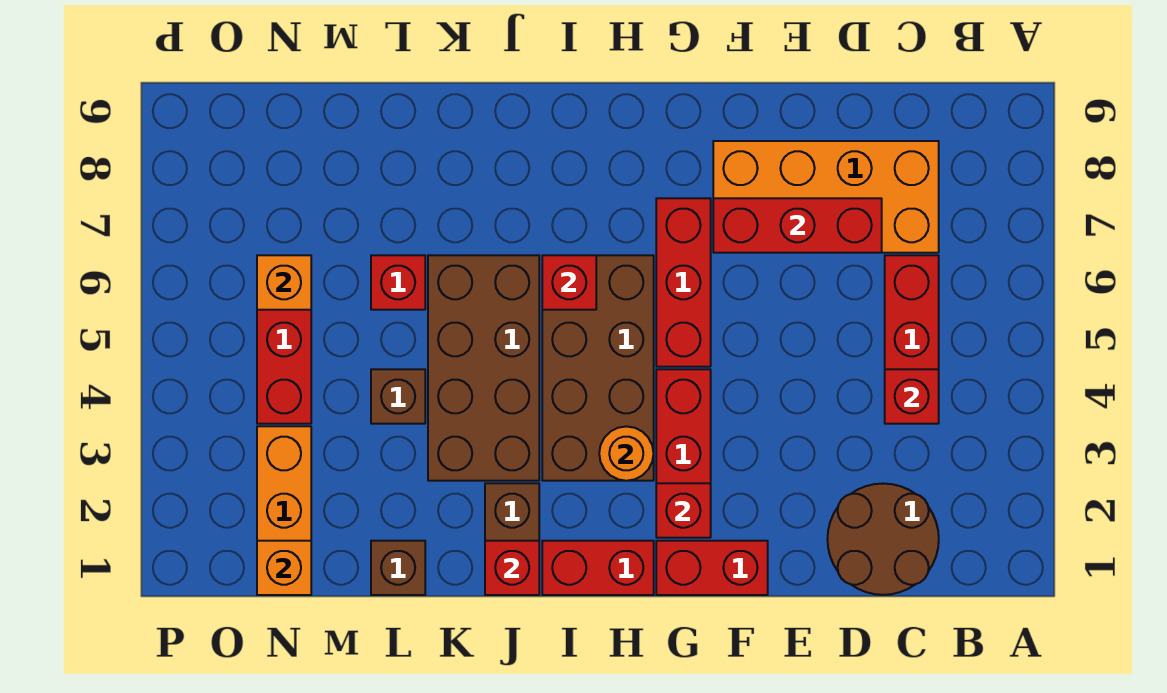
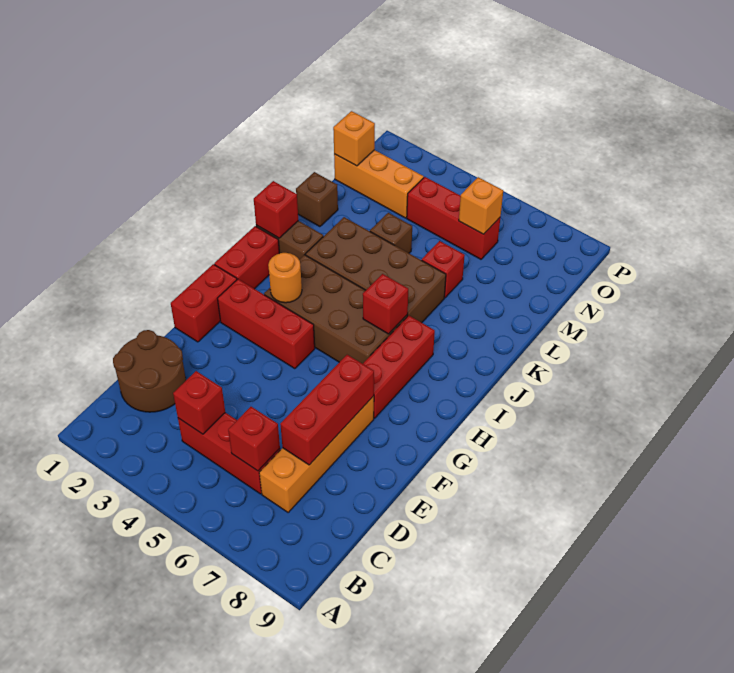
orange 2x4 brick [713,141,939,253] -> orange 1x4 brick [259,396,374,512]
red 1x1 brick [656,483,711,538] -> red 1x1 brick moved to [228,407,280,471]
red 1x3 brick [656,198,711,367] -> red 1x3 brick turned to [363,316,435,418]

